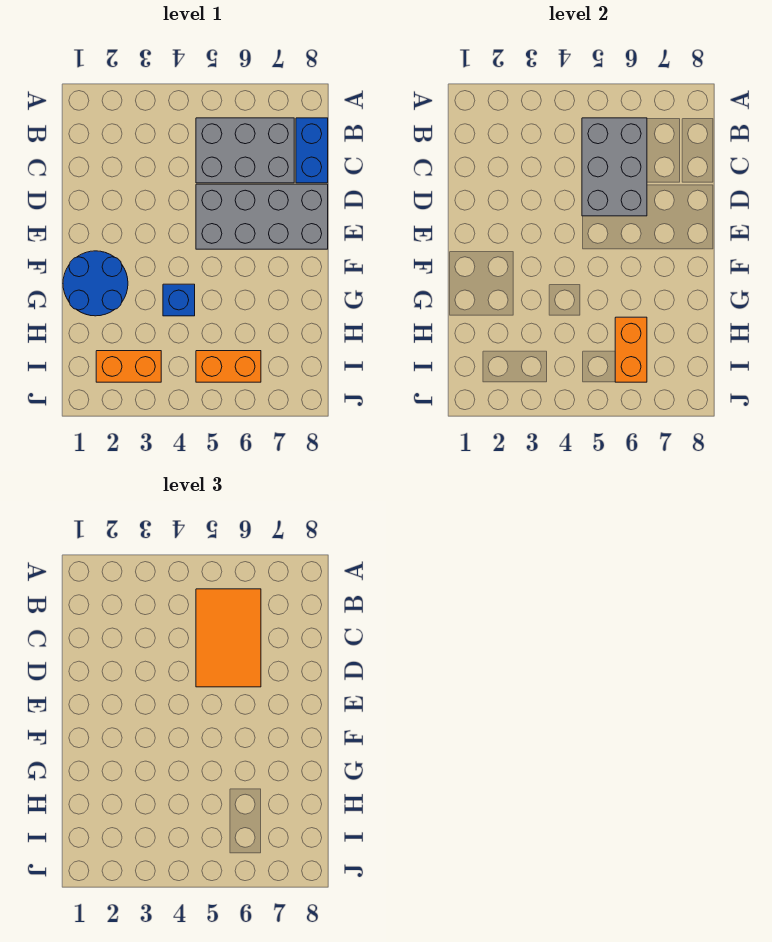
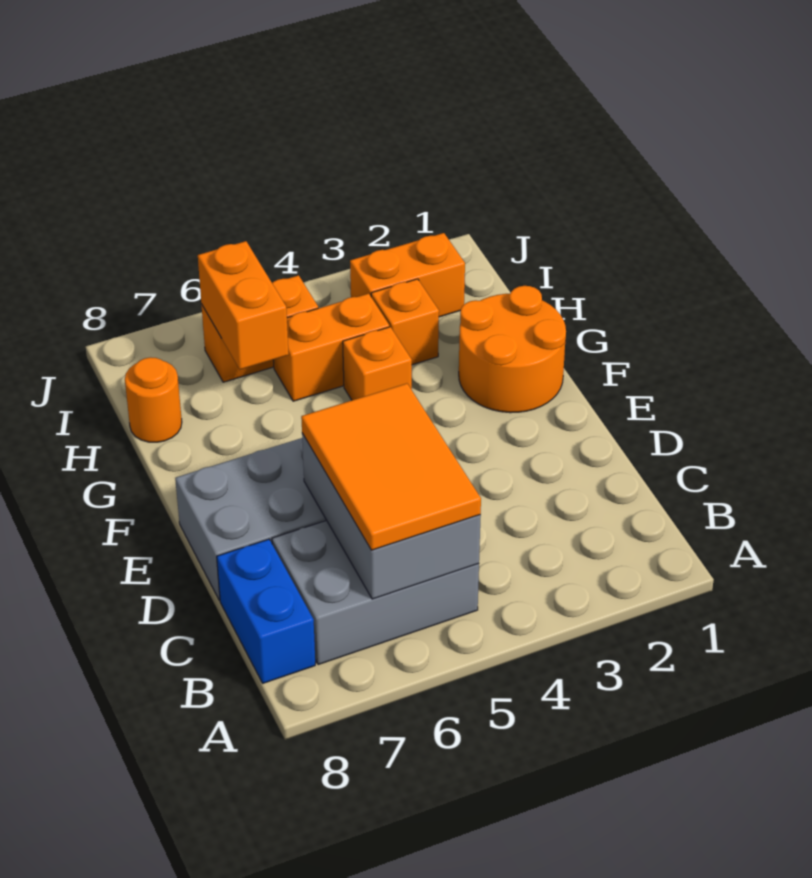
blue 2x2 round brick [63,251,128,316] -> orange 2x2 round brick [459,286,566,413]
blue 1x1 brick [163,284,195,316] -> orange 1x1 brick [343,327,412,400]
none -> orange 1x1 brick [371,279,439,365]
none -> orange 1x2 brick [274,293,389,401]
none -> orange 1x1 round brick [125,357,182,442]

